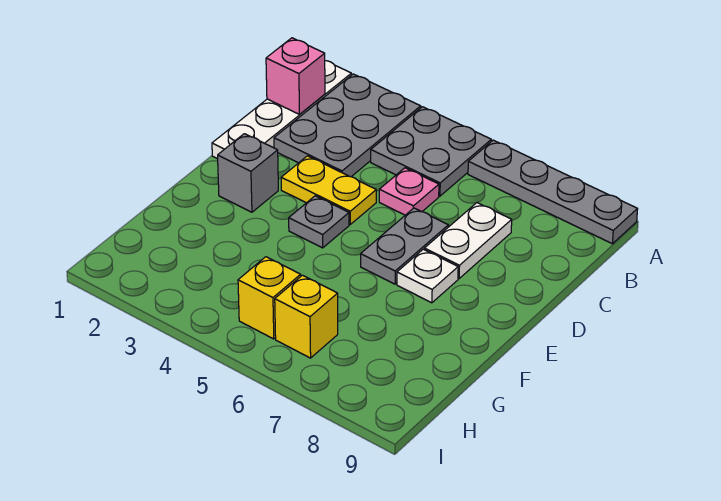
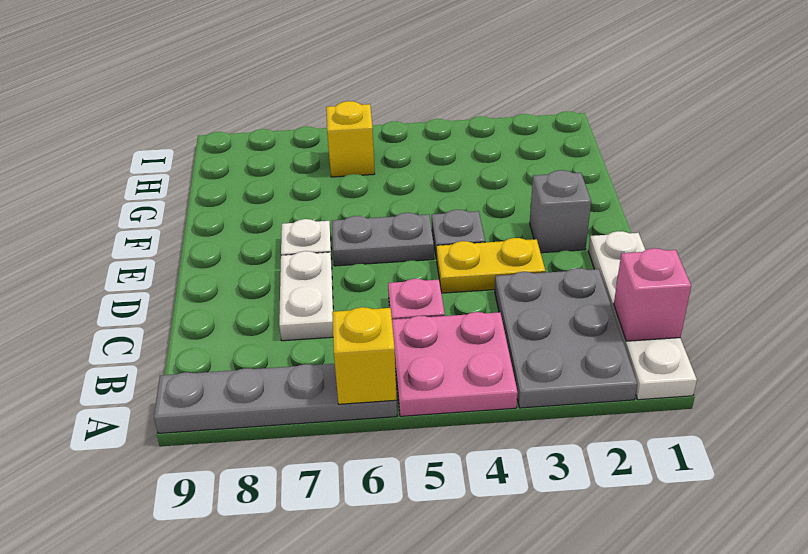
grey 2x2 plate [371,107,491,196] -> pink 2x2 plate [392,312,518,416]
grey 1x2 plate [361,208,448,284] -> grey 1x2 plate turned to [332,213,434,266]
yellow 1x1 brick [238,257,301,339] -> yellow 1x1 brick moved to [332,307,397,404]

